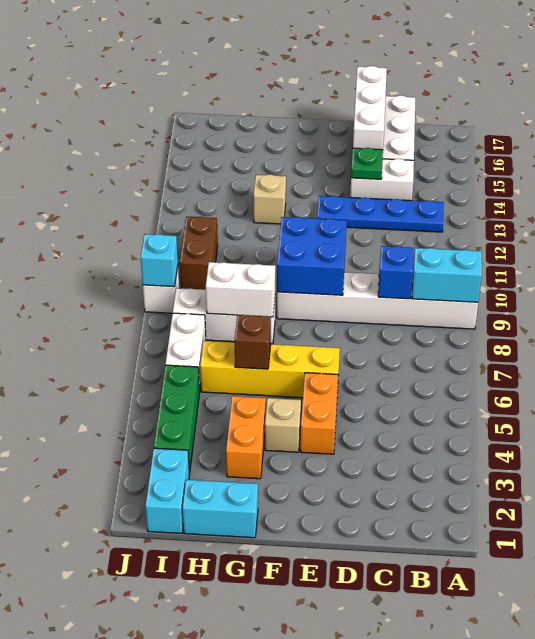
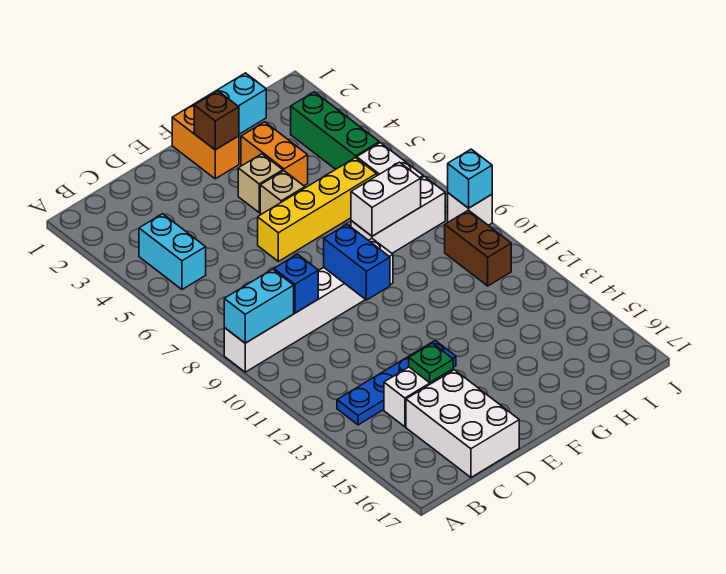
white 1x3 brick [353,66,387,150] -> none
orange 1x2 brick [300,373,338,454] -> orange 1x2 brick moved to [172,103,239,179]
blue 2x2 brick [277,217,347,295] -> blue 1x2 brick [324,224,390,300]
brown 1x1 brick [235,315,271,369] -> brown 1x1 brick moved to [194,91,239,150]
tan 1x1 brick [254,174,286,224] -> tan 1x1 brick moved to [260,171,305,214]
cyan 1x2 brick [146,448,189,533] -> cyan 1x2 brick moved to [139,214,206,289]

